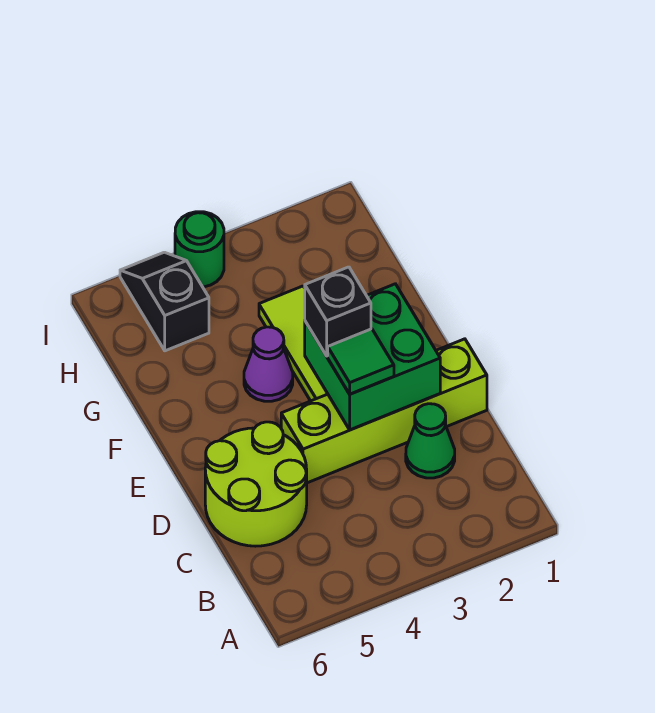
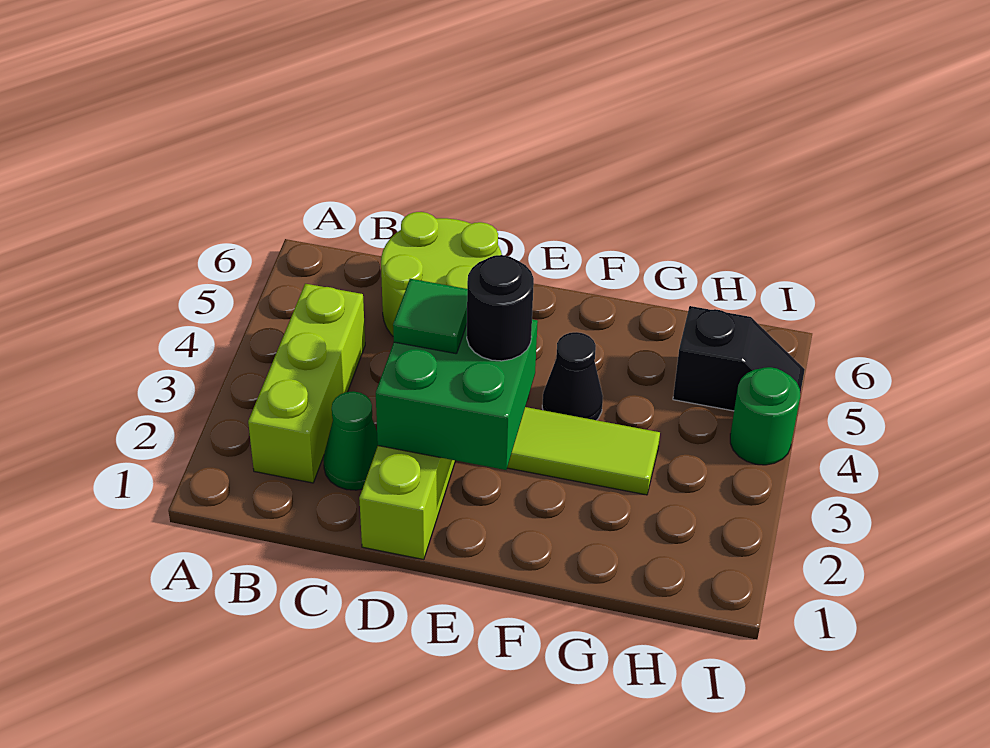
none -> lime 1x3 brick [248,284,365,483]
black 1x1 brick [305,267,371,356] -> black 1x1 round brick [467,255,534,361]
purple 1x1 cone [244,327,293,401] -> black 1x1 cone [542,332,603,420]

